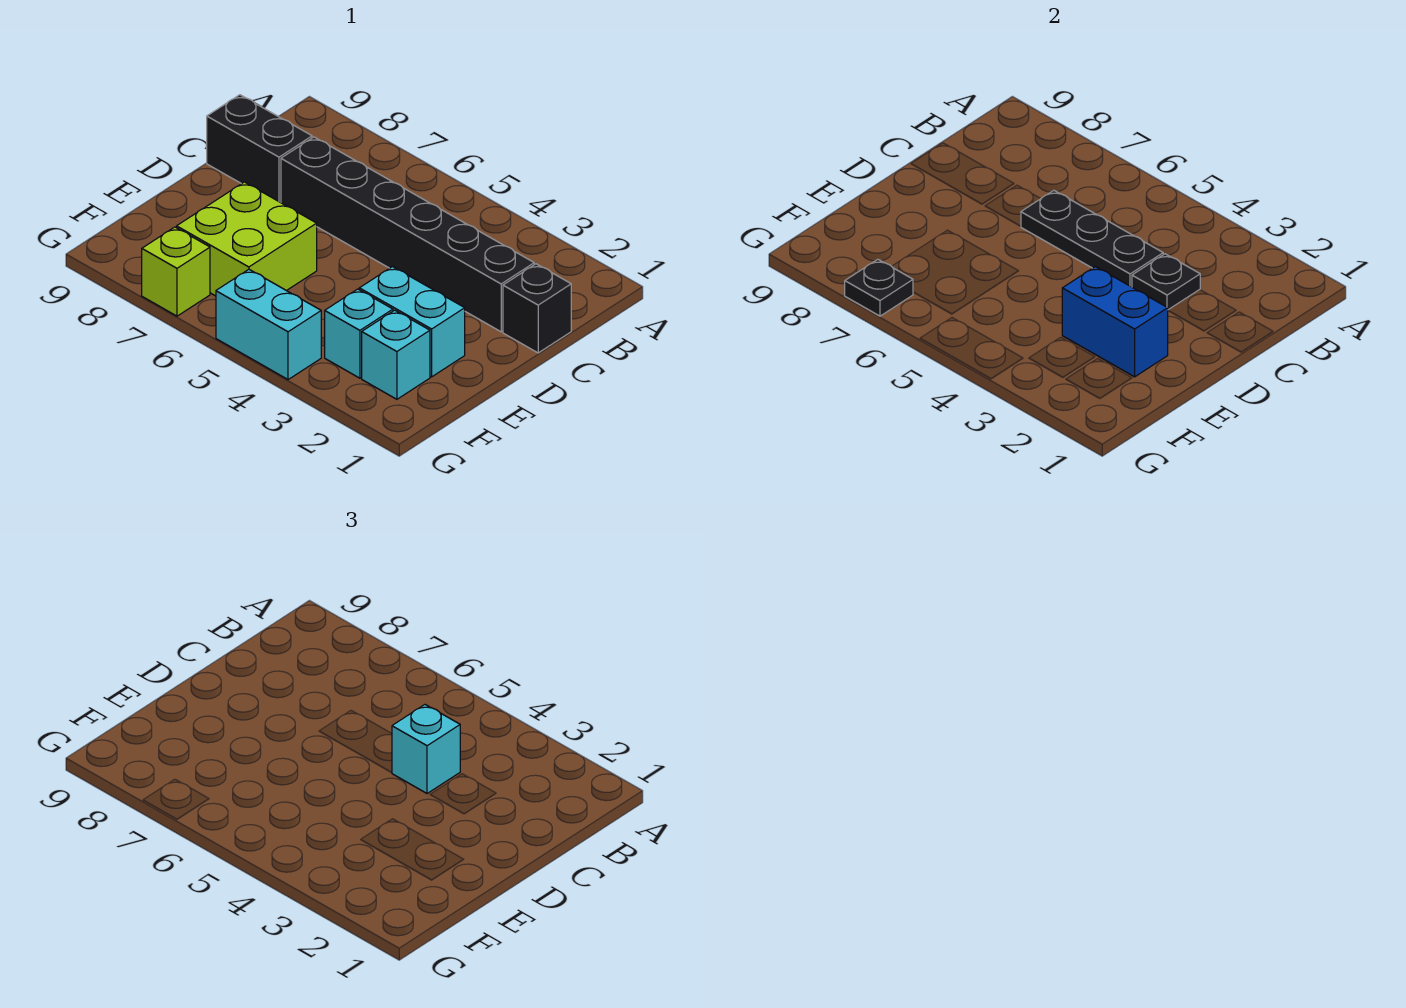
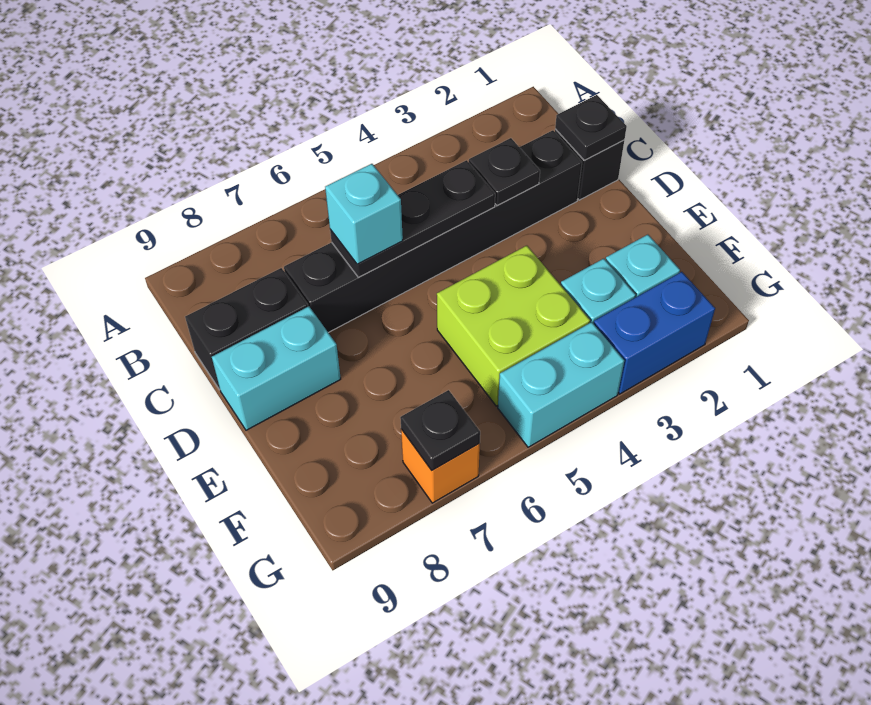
none -> black 1x1 plate [555,95,627,160]
cyan 1x1 brick [392,705,460,794] -> cyan 1x1 brick moved to [325,164,403,264]
cyan 1x2 brick [359,267,465,377] -> cyan 1x2 brick moved to [212,306,341,430]
blue 1x2 brick [1062,267,1168,377] -> blue 1x2 brick moved to [594,272,715,394]
lime 2x2 brick [177,182,317,296] -> lime 2x2 brick moved to [437,246,590,406]
lime 1x1 brick [142,227,210,316] -> orange 1x1 brick [401,429,480,503]

